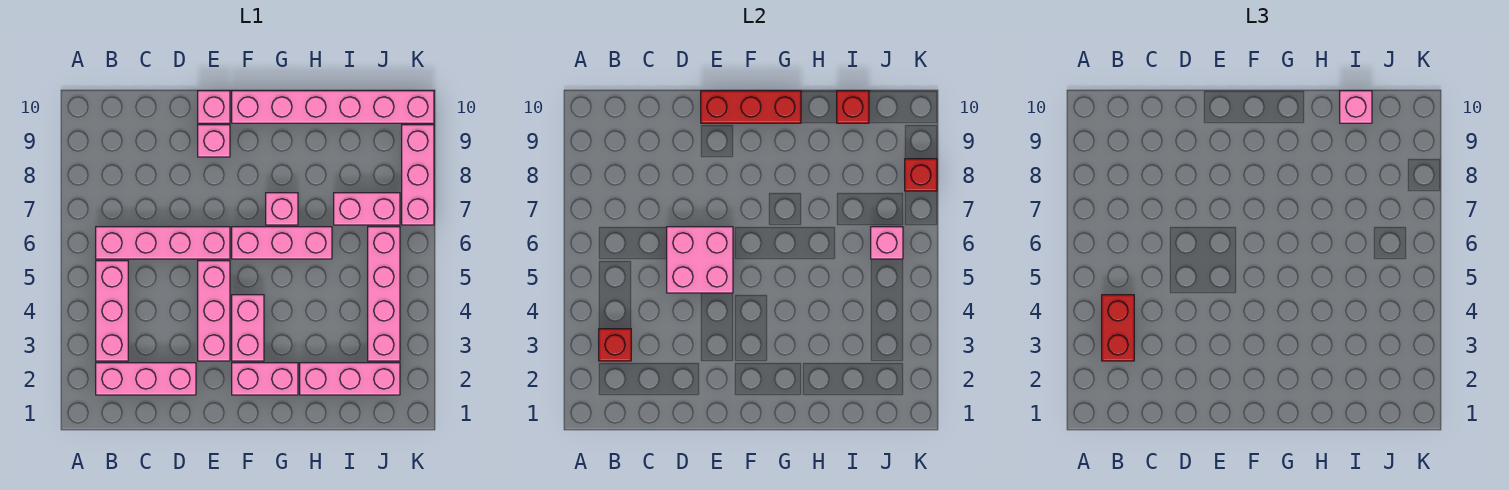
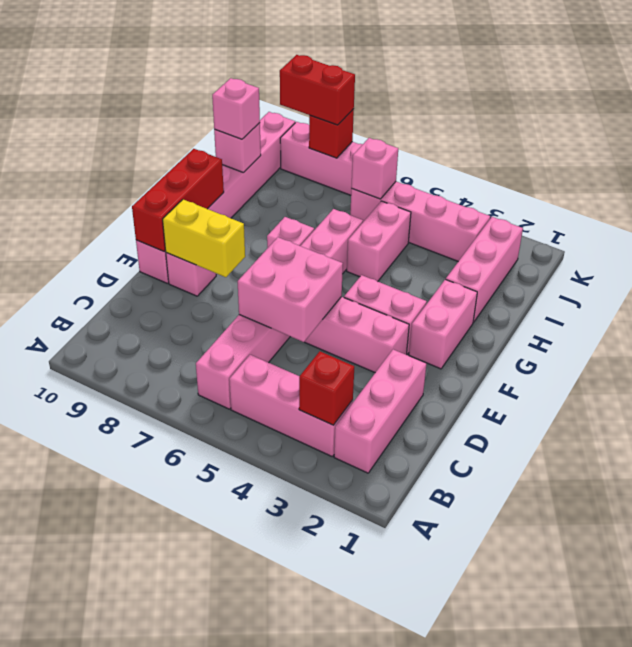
red 1x2 brick [1102,295,1134,361] -> red 1x2 brick moved to [280,55,355,125]
none -> yellow 1x2 brick [163,199,245,277]
pink 1x2 brick [334,193,400,225] -> pink 1x2 brick moved to [347,201,411,281]
red 1x1 brick [837,91,869,123] -> pink 1x1 brick [214,123,261,173]

